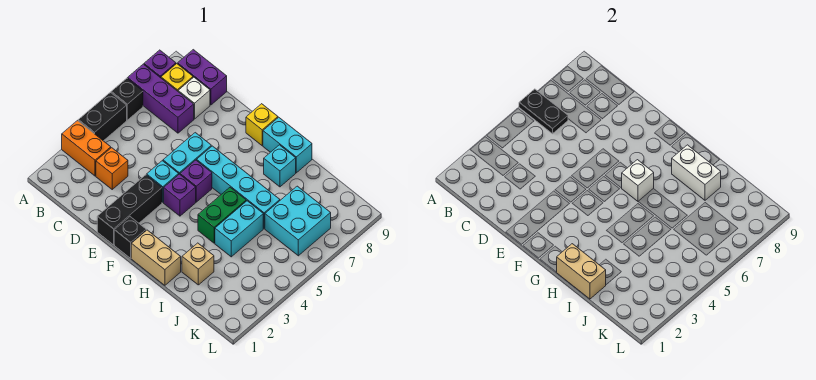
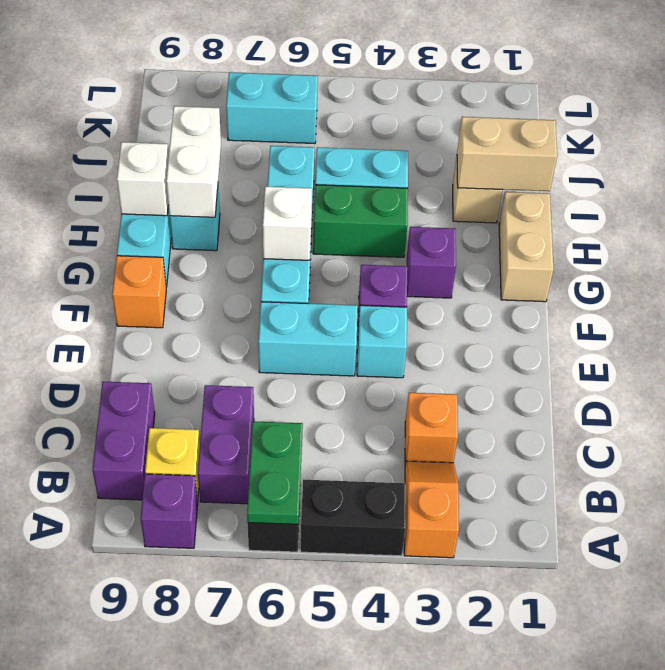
orange 1x2 brick [62,121,111,176] -> orange 1x2 slope [404,461,459,558]
black 1x2 plate [519,89,568,134] -> green 1x2 plate [247,421,303,524]
purple 1x3 brick [128,64,194,133] -> purple 1x2 brick [198,385,254,504]
white 1x1 brick [178,77,210,119] -> white 1x1 brick moved to [117,142,169,216]
black 1x3 brick [97,175,162,245] -> none
black 1x1 brick [114,217,146,258] -> none
purple 1x1 brick [180,160,212,202] -> purple 1x1 brick moved to [407,227,456,298]
yellow 1x1 brick [246,104,278,145] -> orange 1x1 brick [112,256,166,328]
tan 1x2 brick [557,244,606,299] -> tan 1x2 brick turned to [457,117,557,191]
cyan 2x2 brick [265,186,331,256] -> cyan 1x2 brick [226,72,318,144]

